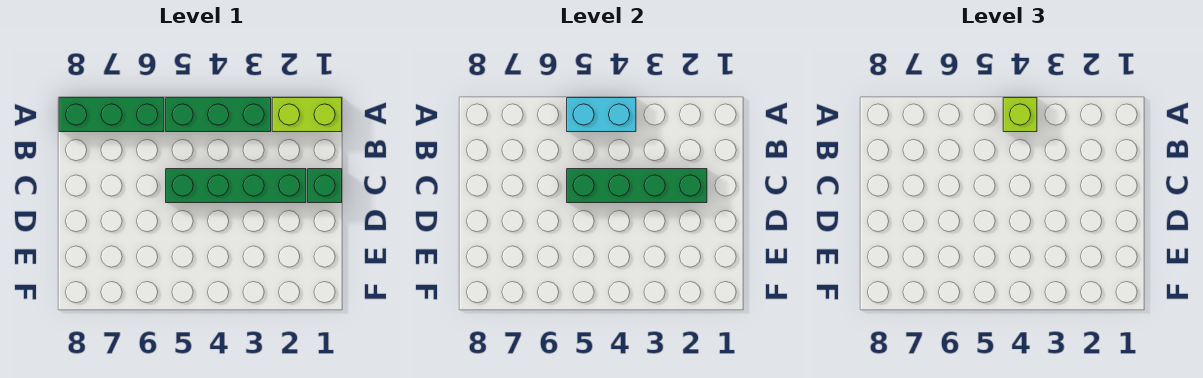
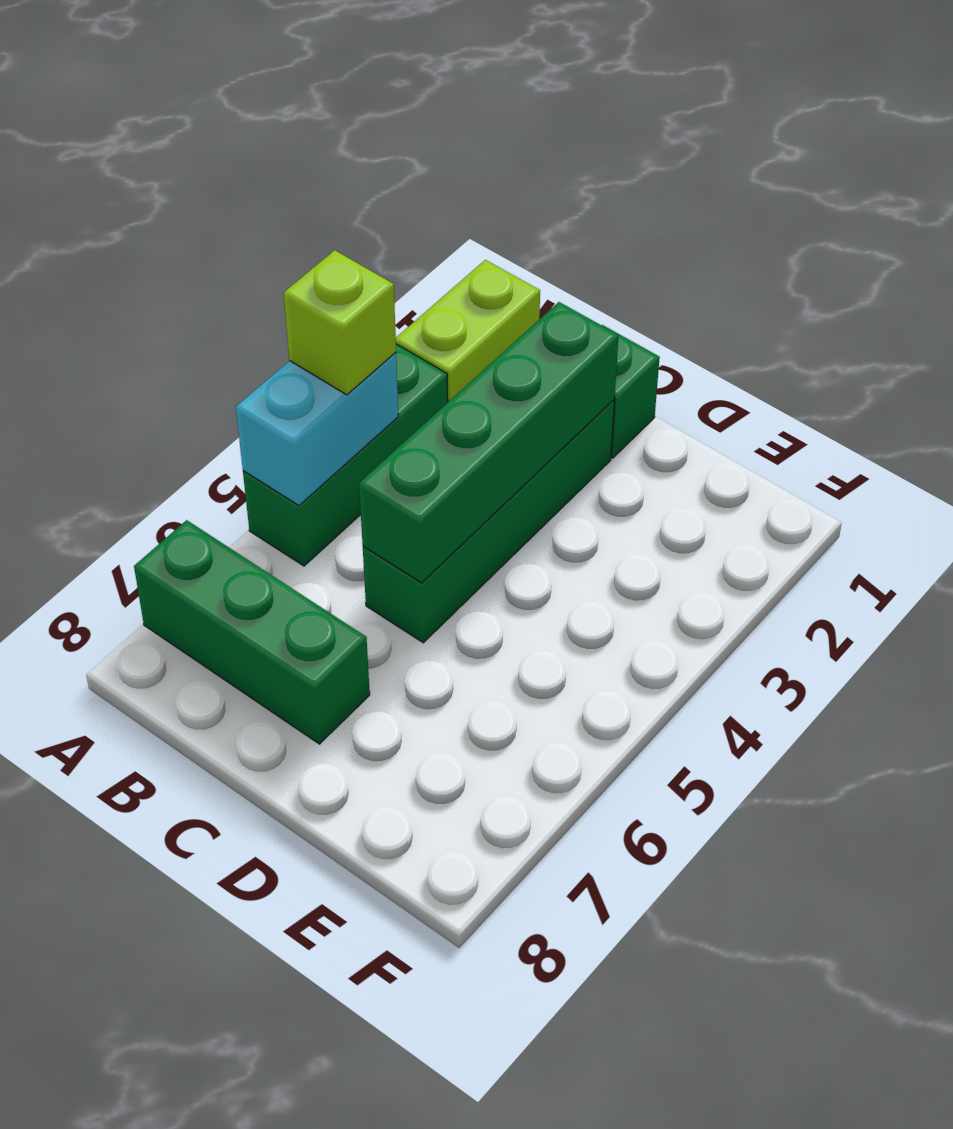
green 1x3 brick [59,98,164,132] -> green 1x3 brick turned to [134,520,370,744]

